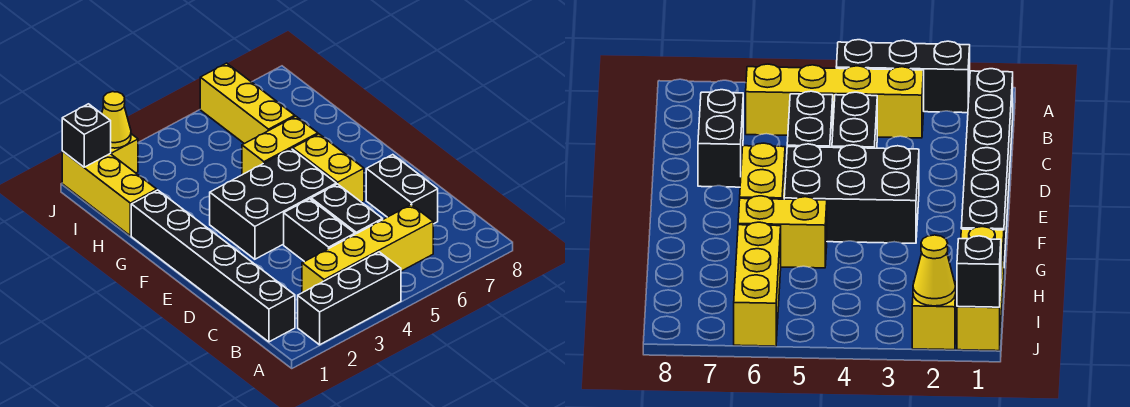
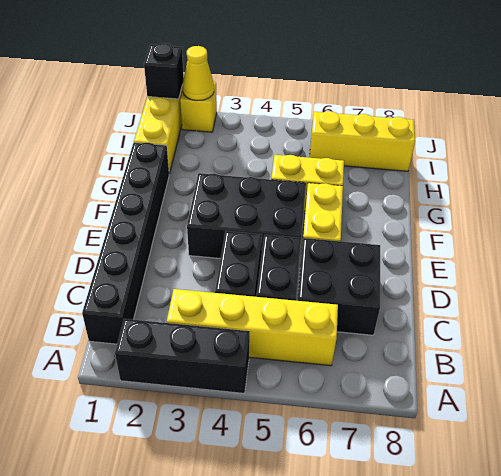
black 1x2 brick [366,155,438,224] -> black 2x2 brick [298,238,380,335]
yellow 1x3 brick [200,63,295,144] -> yellow 1x3 brick turned to [310,111,415,171]

